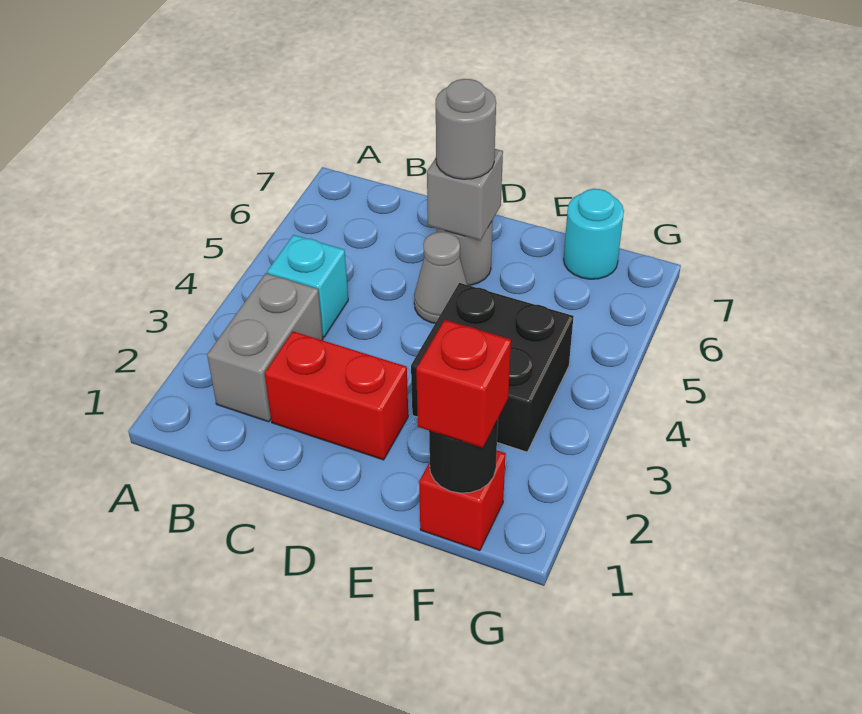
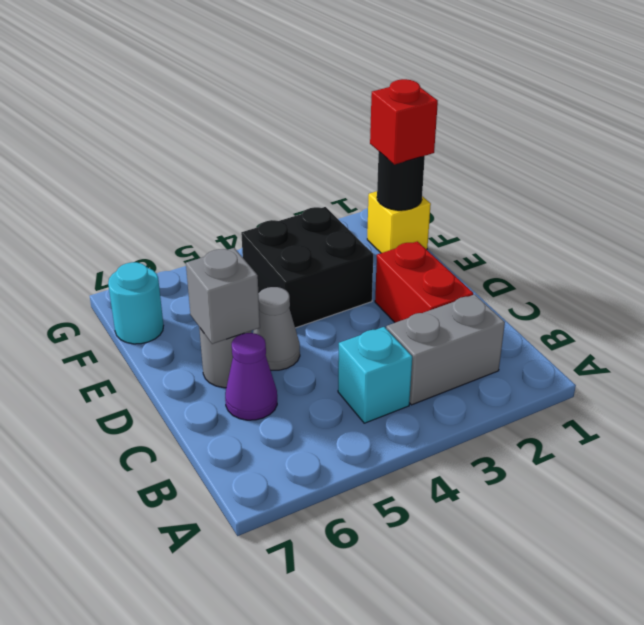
none -> purple 1x1 cone [225,333,277,420]
grey 1x1 round brick [436,79,496,179] -> none
red 1x1 brick [419,451,506,551] -> yellow 1x1 brick [367,191,431,253]

